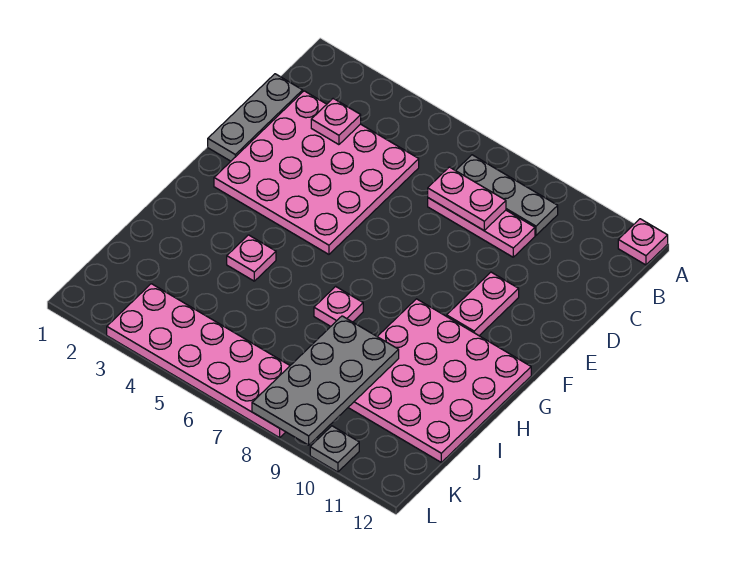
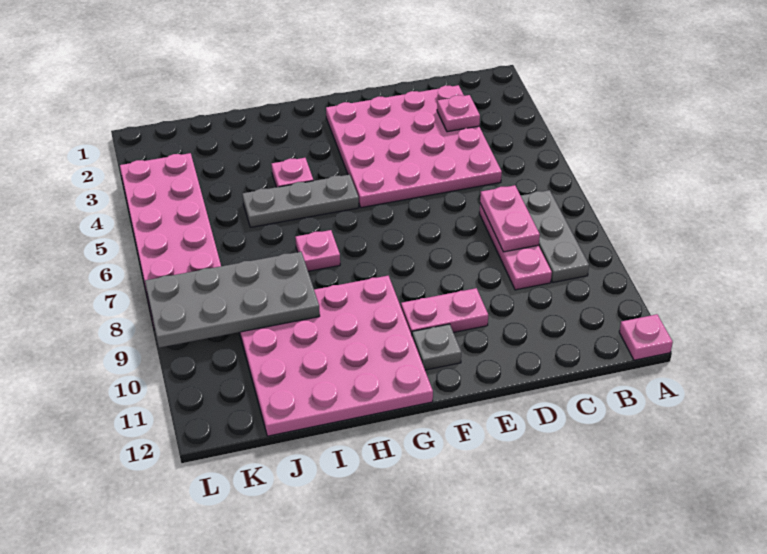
grey 1x3 plate [208,74,303,161] -> grey 1x3 plate moved to [243,175,359,227]
grey 1x1 plate [310,426,359,472] -> grey 1x1 plate moved to [412,324,461,370]

